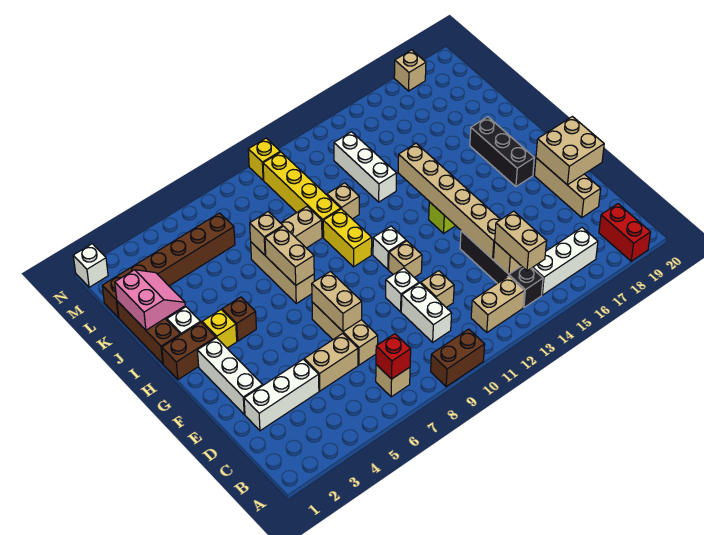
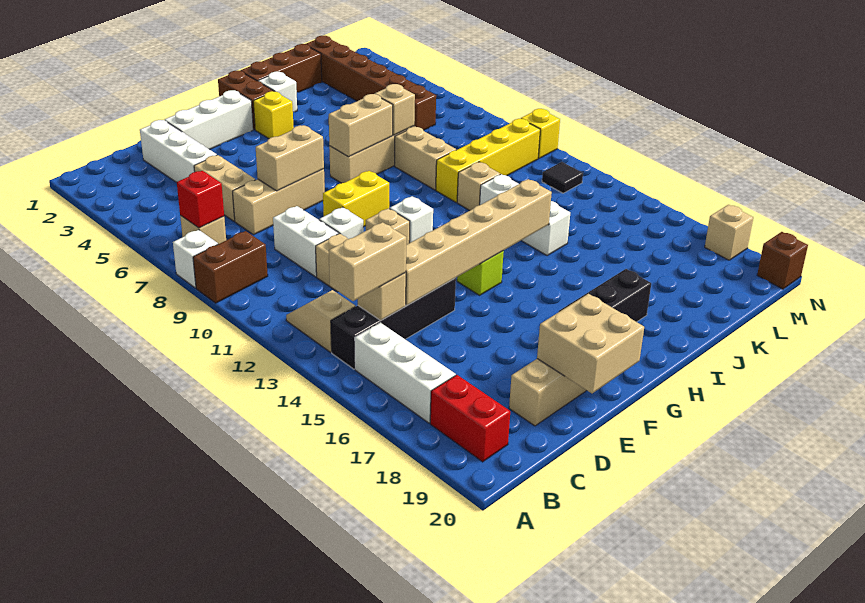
brown 1x2 brick [431,329,485,387] -> brown 1x2 brick turned to [193,231,268,303]
red 1x2 brick [599,204,651,261] -> red 1x2 brick turned to [430,375,510,462]
tan 1x2 brick [471,276,524,332] -> tan 1x2 slope [286,290,355,352]
white 1x2 brick [401,283,452,342] -> white 1x2 brick turned to [273,206,339,277]
brown 1x1 brick [222,297,256,341] -> brown 1x1 brick moved to [757,232,808,289]
yellow 1x2 brick [323,209,372,267] -> yellow 1x2 brick moved to [323,171,389,227]
pink 2x2 slope [115,270,185,330] -> none
white 1x3 brick [334,132,397,202] -> white 1x3 brick turned to [480,174,570,256]
none -> black 1x1 tile [542,162,583,193]
white 1x1 brick [73,244,108,287] -> white 1x1 brick moved to [173,230,218,288]

